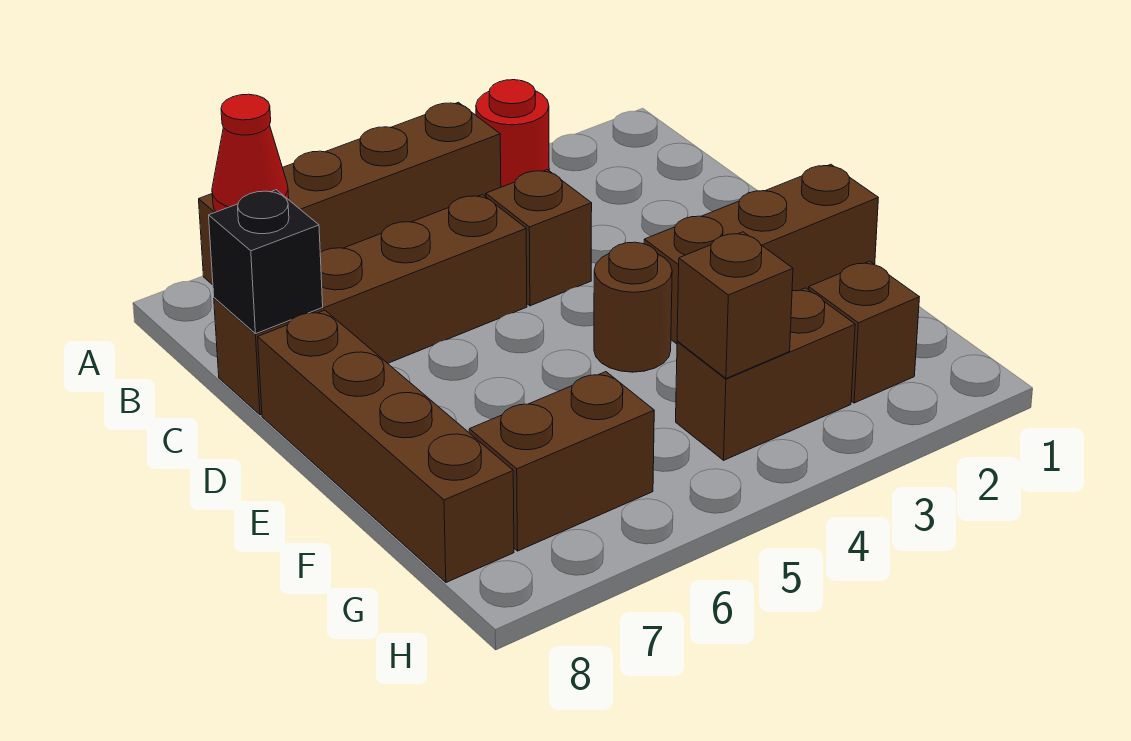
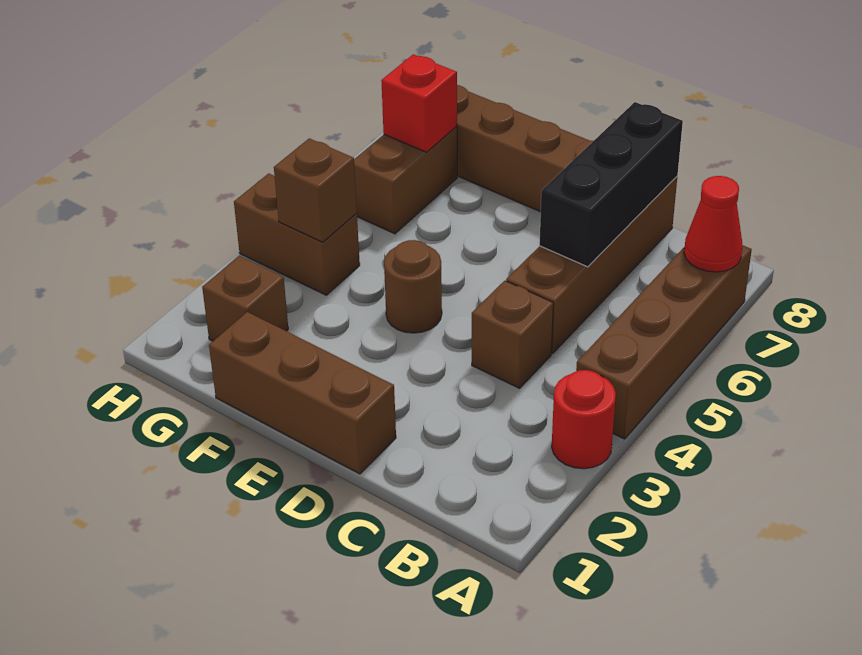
black 1x1 brick [209,190,323,334] -> black 1x3 brick [540,102,683,267]
brown 1x3 brick [644,164,878,344] -> brown 1x3 brick turned to [209,312,396,474]
brown 1x2 brick [676,288,855,460] -> brown 1x2 brick turned to [234,173,360,295]
none -> red 1x1 brick [381,54,457,152]

